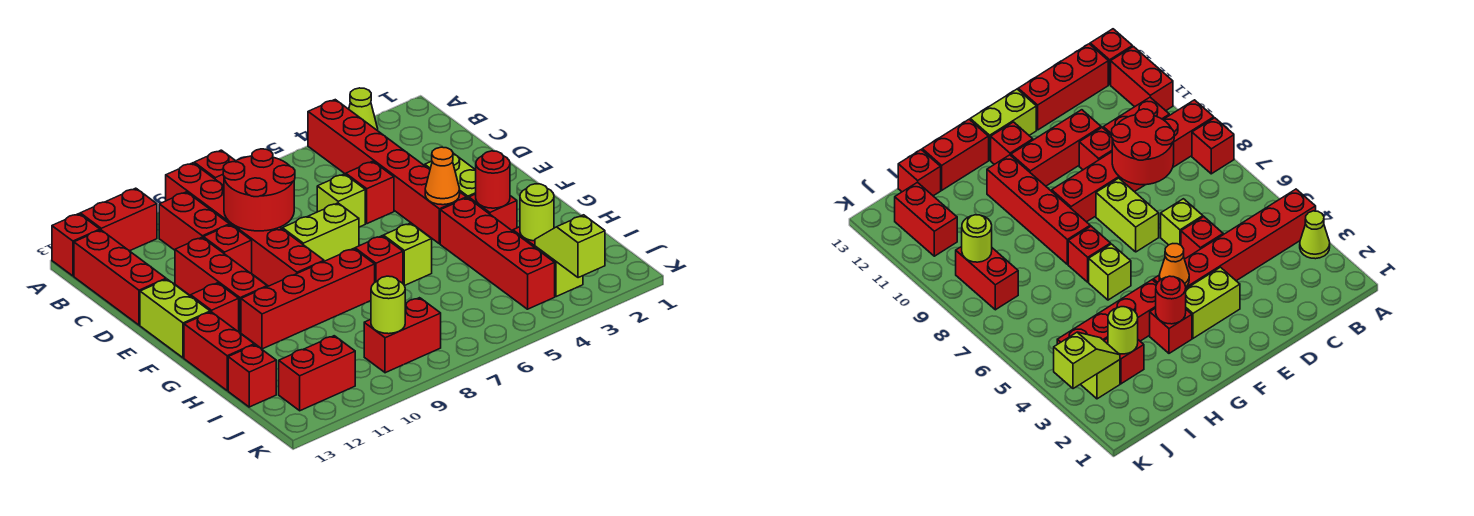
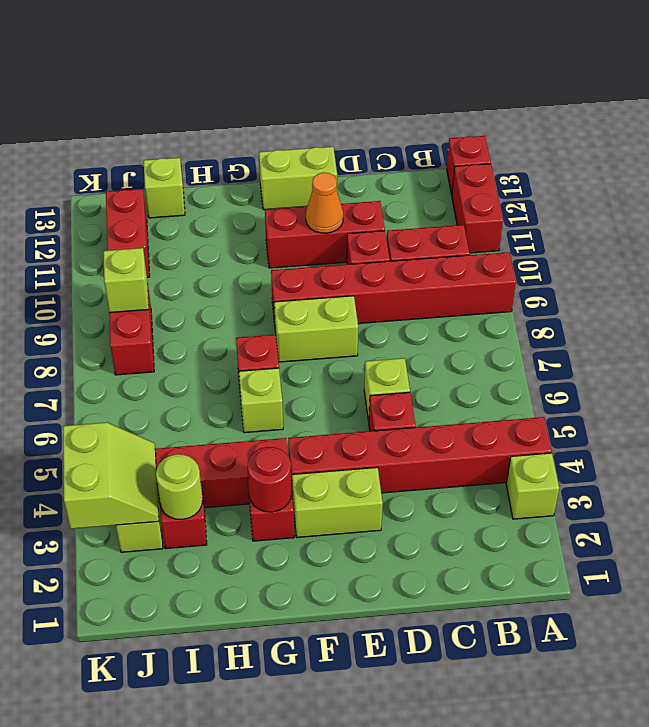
lime 1x1 cone [349,88,378,131] -> lime 1x1 brick [506,453,559,519]
red 1x1 brick [194,150,235,186] -> none
red 1x3 brick [74,230,166,325] -> none
red 2x2 round brick [223,149,295,231] -> none
lime 1x2 brick [282,203,359,261] -> lime 1x2 brick turned to [274,296,358,362]
orange 1x1 cone [425,147,460,205] -> orange 1x1 cone moved to [306,172,343,233]
red 1x1 brick [191,283,239,332] -> none
red 1x4 brick [241,249,375,349] -> none
red 1x2 brick [184,312,254,391] -> none
red 1x1 brick [228,345,276,407] -> lime 1x1 brick [144,158,185,218]
lime 1x2 slope [535,215,605,278] -> lime 2x2 slope [63,422,159,529]
lime 1x1 round brick [371,276,405,334] -> lime 1x1 brick [103,248,149,313]

